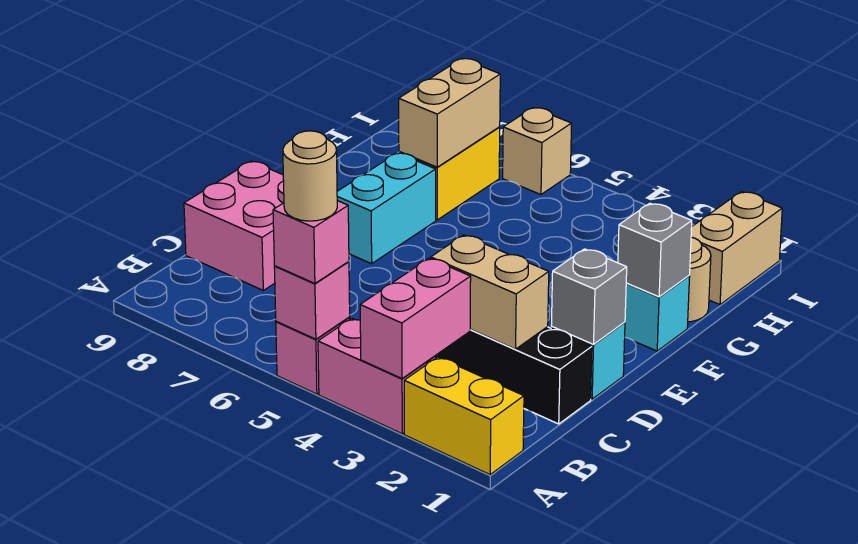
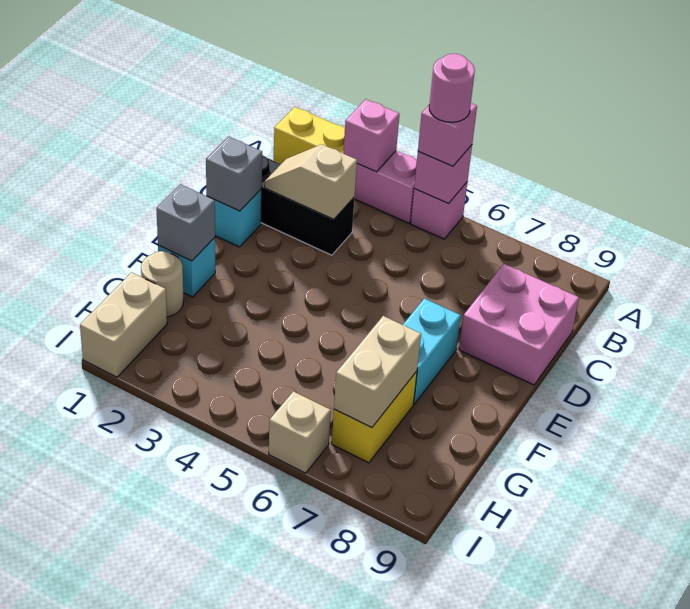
pink 1x2 brick [360,258,471,379] -> pink 1x1 brick [343,99,399,172]
tan 1x1 round brick [283,131,337,221] -> pink 1x1 round brick [429,54,475,122]
tan 1x2 brick [431,235,549,349] -> tan 1x2 slope [264,144,357,219]

